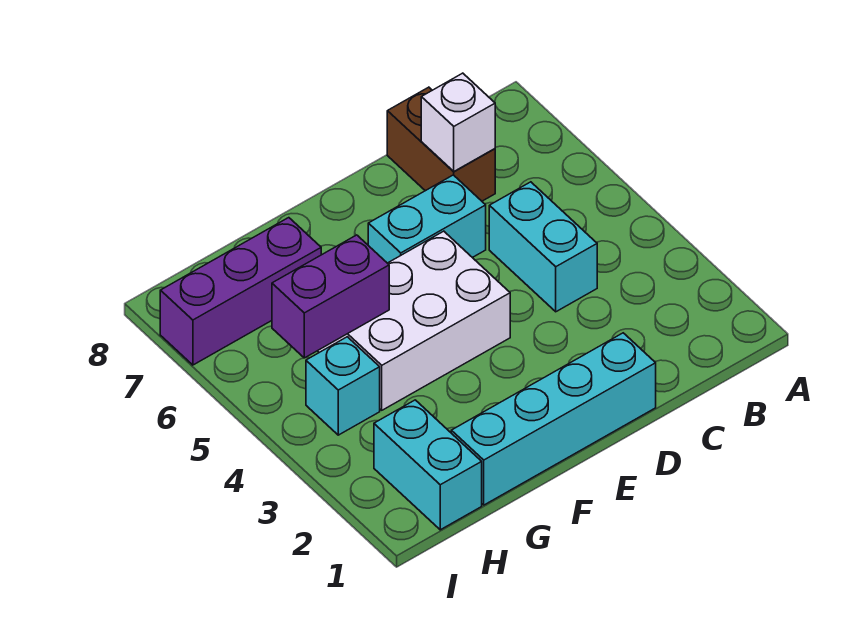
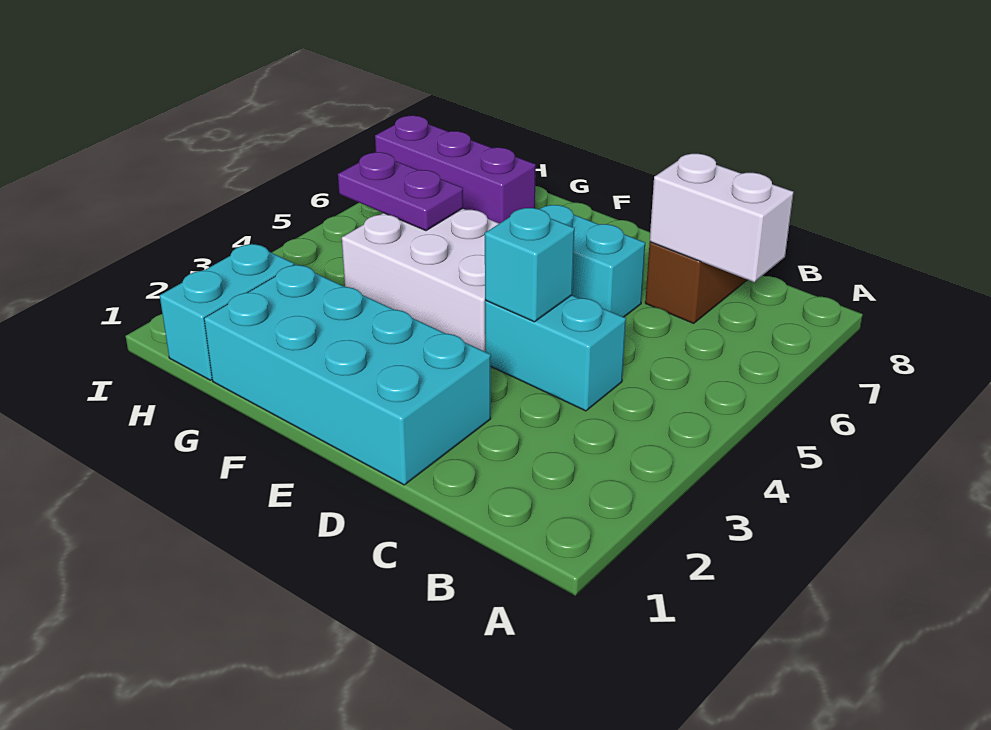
cyan 1x2 brick [489,182,597,312] -> cyan 1x2 brick turned to [485,295,626,411]
white 1x1 brick [421,73,495,172] -> white 1x2 brick [650,154,794,282]
cyan 1x4 brick [451,333,656,505] -> cyan 2x4 brick [204,264,491,485]
purple 1x2 brick [272,235,389,358] -> purple 1x2 plate [338,152,463,231]
cyan 1x1 brick [306,337,380,435] -> cyan 1x1 brick moved to [485,208,575,322]

